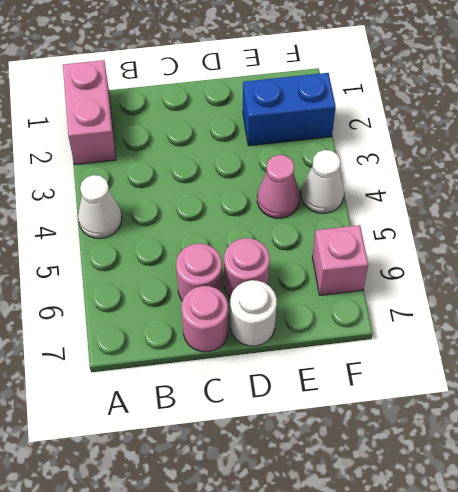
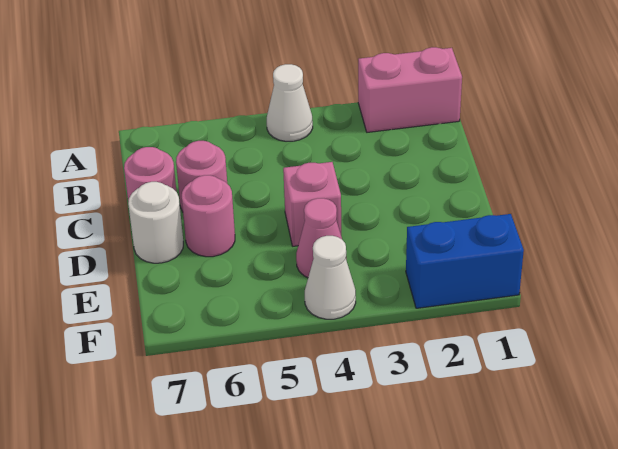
blue 1x2 brick [243,73,336,146] -> blue 1x2 brick turned to [406,214,524,308]
pink 1x1 brick [312,225,368,295] -> pink 1x1 brick moved to [283,162,341,246]

